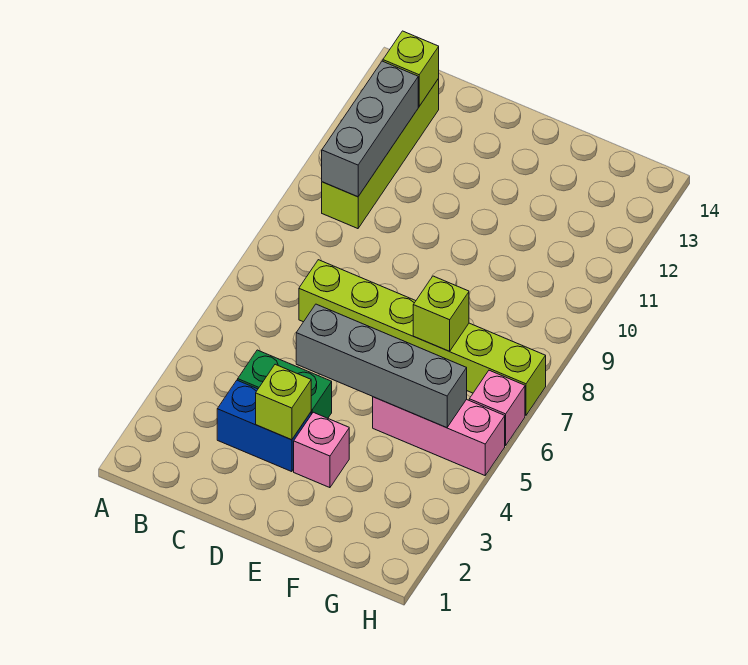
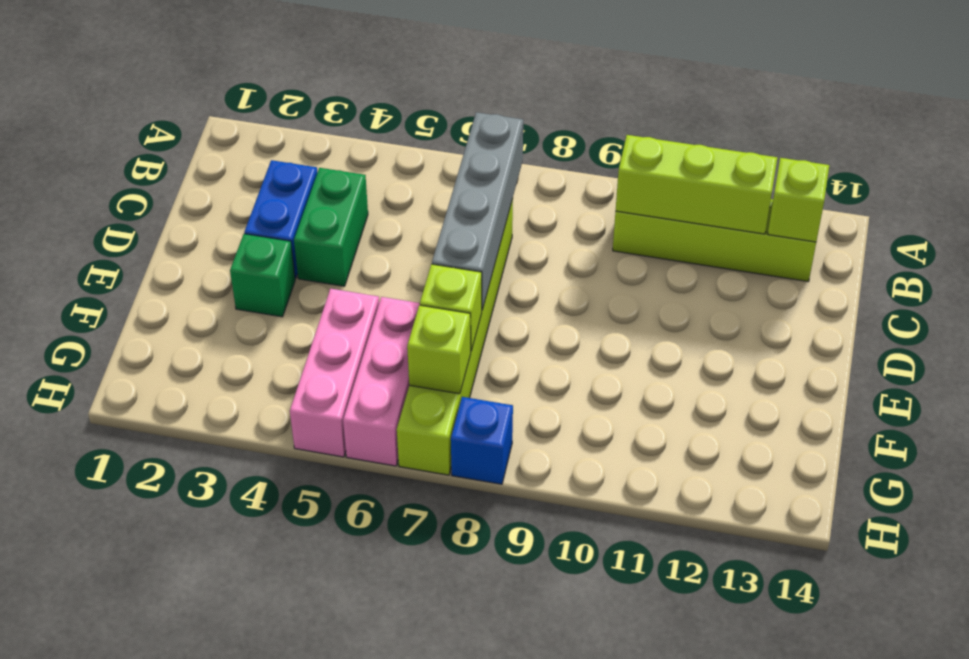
grey 1x3 brick [322,61,418,197] -> lime 1x3 brick [616,135,777,234]
lime 1x1 brick [256,364,311,440] -> lime 1x1 brick moved to [407,305,471,394]
grey 1x4 brick [296,304,467,428] -> grey 1x4 brick moved to [432,112,523,310]
pink 1x1 brick [294,412,349,488] -> green 1x1 brick [230,234,295,317]
pink 1x1 brick [469,370,525,445] -> pink 1x3 brick [343,297,420,466]
none -> blue 1x1 brick [451,397,513,484]

